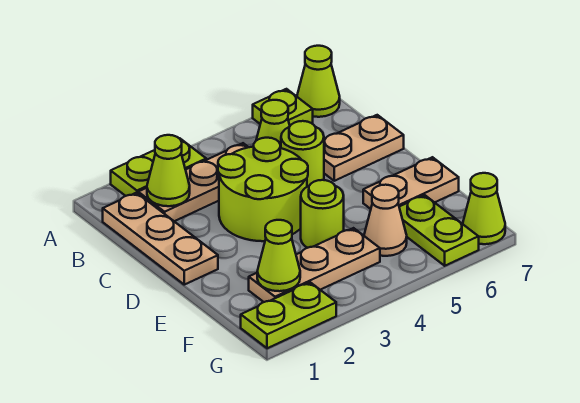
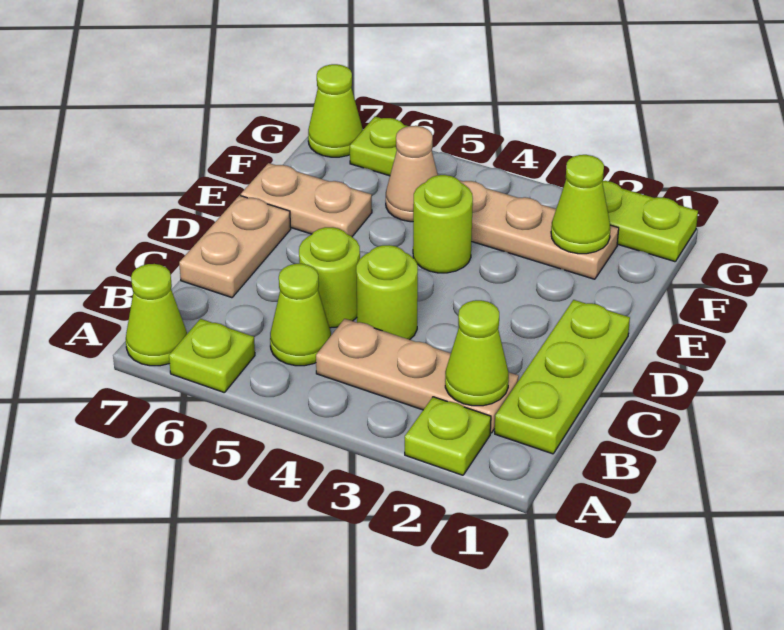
lime 1x2 plate [111,138,206,196] -> lime 1x1 plate [405,397,491,475]
tan 1x3 plate [103,193,218,285] -> lime 1x3 plate [495,300,630,454]
lime 2x2 round brick [218,138,308,241] -> lime 1x1 round brick [356,245,418,340]
tan 1x2 plate [324,115,404,181] -> tan 1x2 plate turned to [179,195,291,298]
lime 1x2 plate [399,195,479,266] -> lime 1x1 plate [350,117,408,176]

